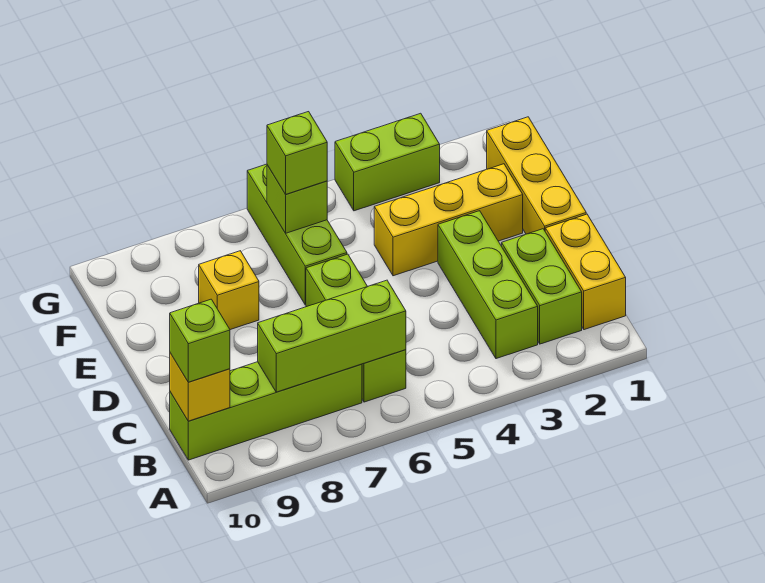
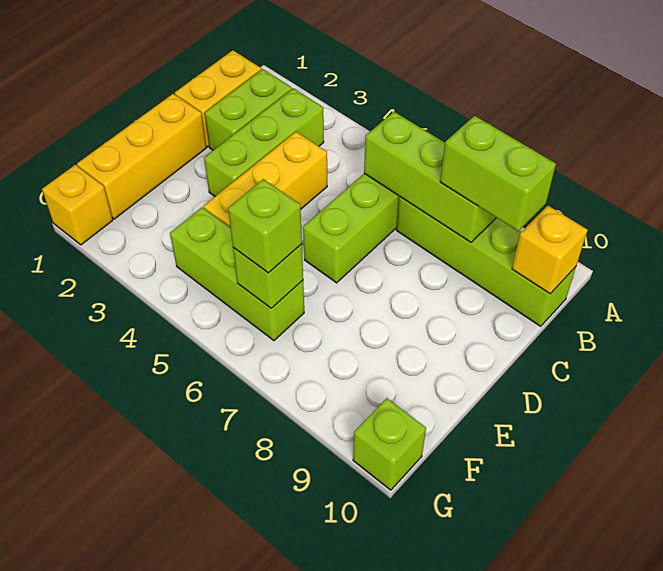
lime 1x1 brick [170,299,230,382] -> lime 1x1 brick moved to [353,398,426,490]
yellow 1x3 brick [374,164,523,276] -> yellow 1x3 brick turned to [204,132,327,227]
lime 1x3 brick [247,164,347,305] -> lime 1x3 brick turned to [170,207,304,341]
yellow 1x1 brick [199,251,259,330] -> yellow 1x1 brick moved to [42,165,113,245]
lime 1x2 brick [335,113,440,211] -> lime 1x2 brick moved to [440,116,556,231]

